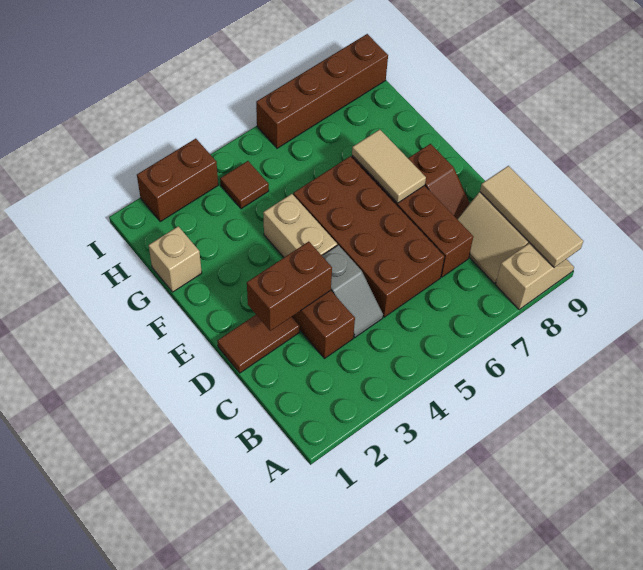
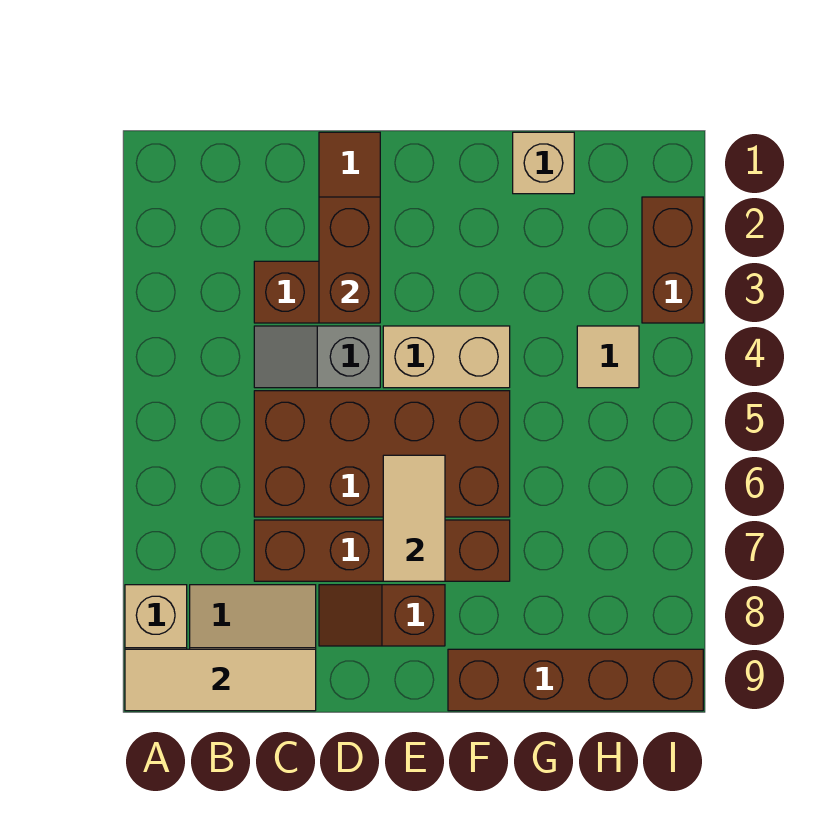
tan 1x2 tile [352,129,426,203] -> tan 1x2 tile turned to [383,455,445,581]
brown 1x1 tile [220,161,269,209] -> tan 1x1 tile [577,326,639,388]
brown 1x4 brick [256,34,388,148] -> brown 1x4 brick turned to [448,649,703,711]

